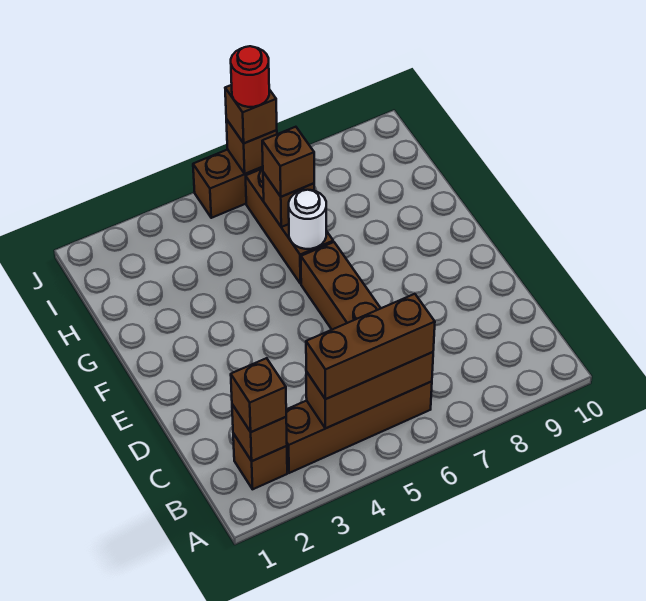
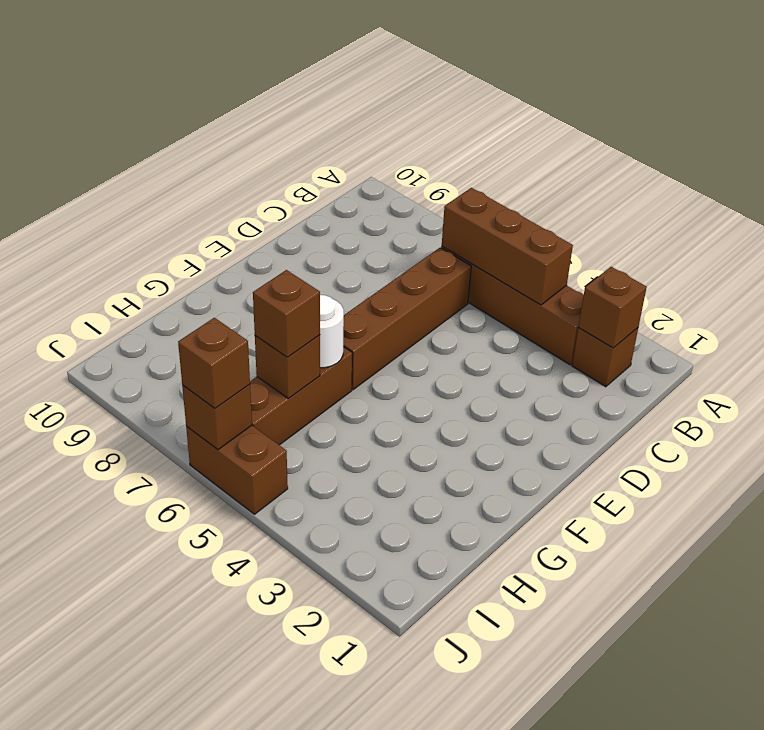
brown 1x1 brick [231,358,286,432] -> none
brown 1x3 brick [306,294,435,399] -> none
red 1x1 round brick [231,46,269,107] -> none

